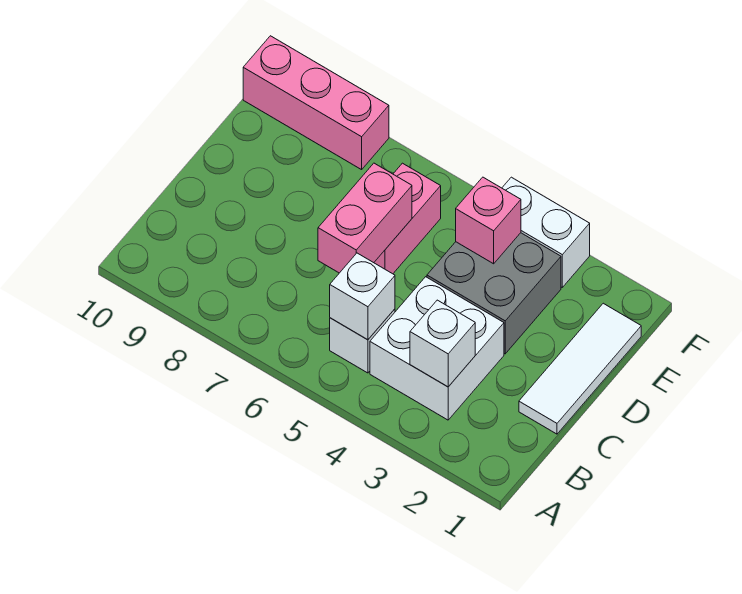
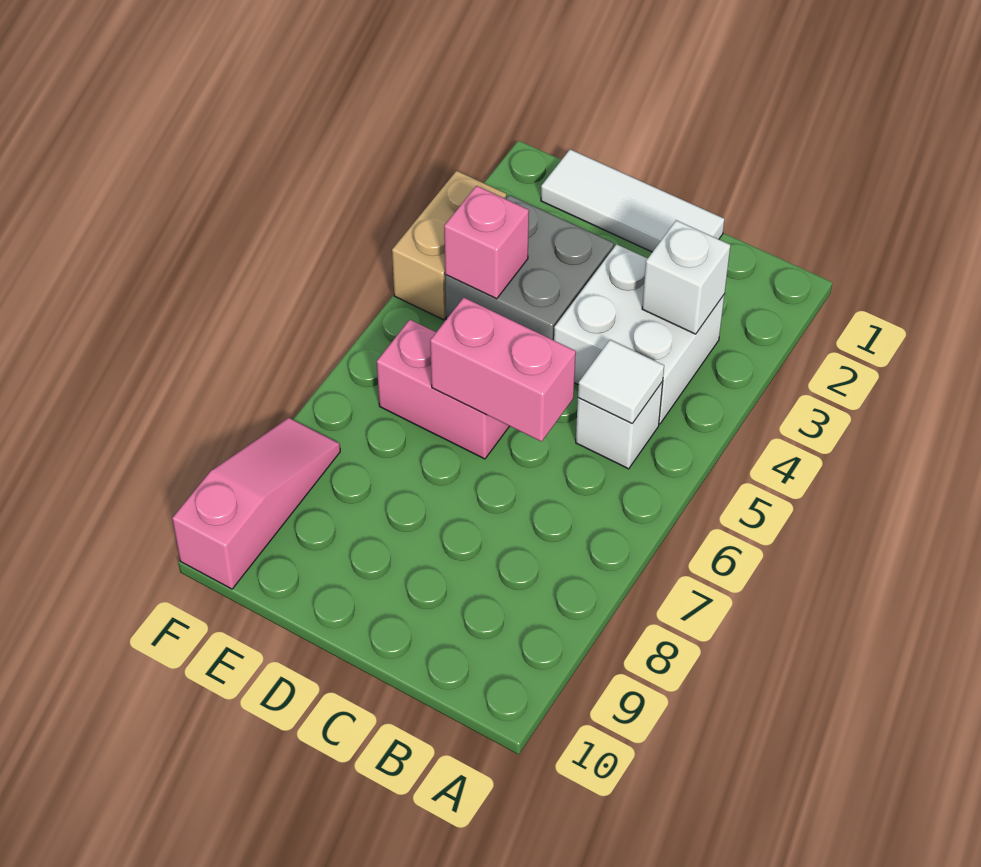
white 1x1 brick [330,253,395,340] -> white 1x1 tile [578,340,664,423]
white 1x2 brick [502,177,590,287] -> tan 1x2 brick [392,171,506,320]
pink 1x3 brick [243,36,389,170] -> pink 1x3 slope [172,418,340,589]

